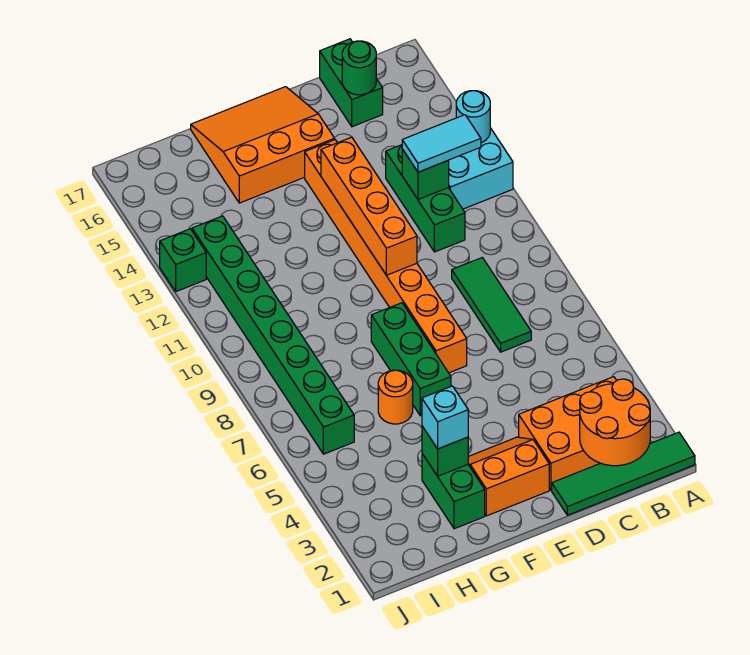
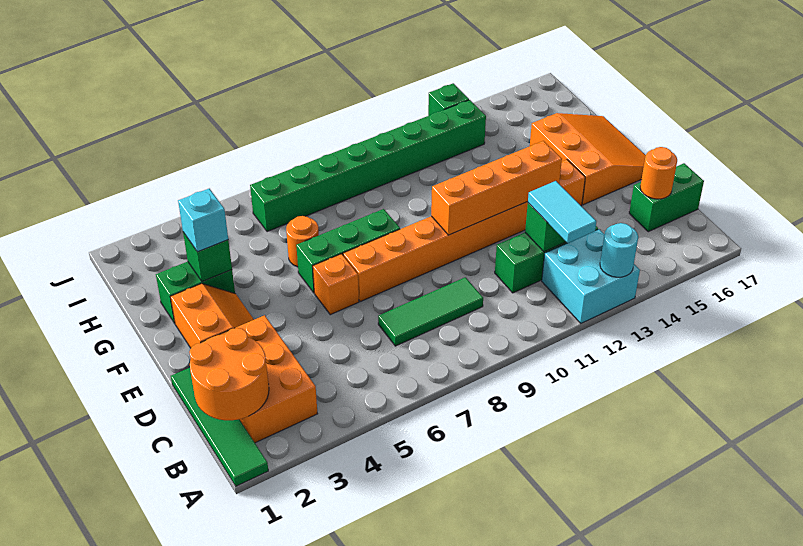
green 1x1 round brick [342,41,376,95] -> orange 1x1 round brick [640,147,677,199]
none -> orange 1x1 brick [313,254,359,315]

